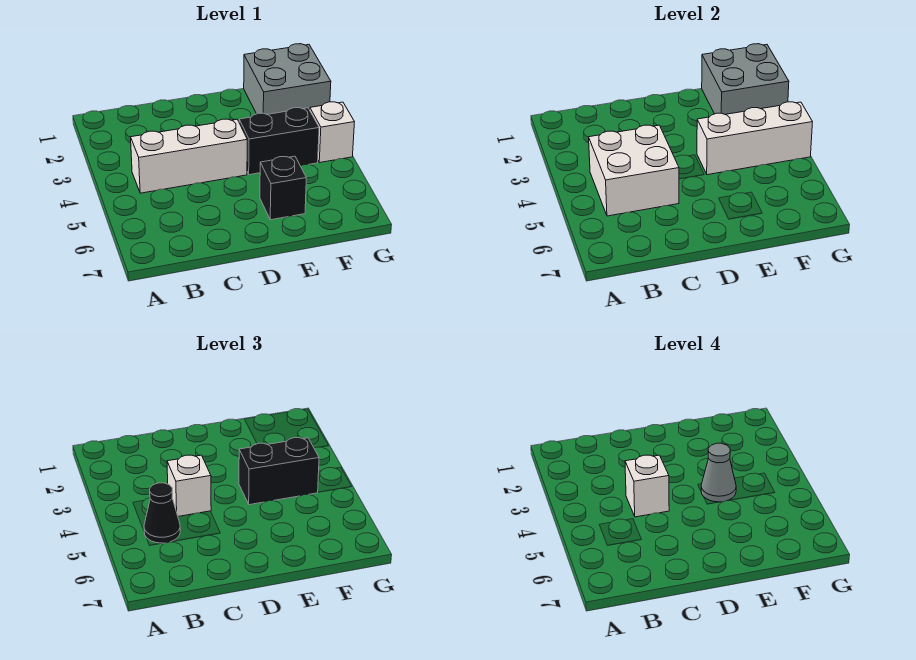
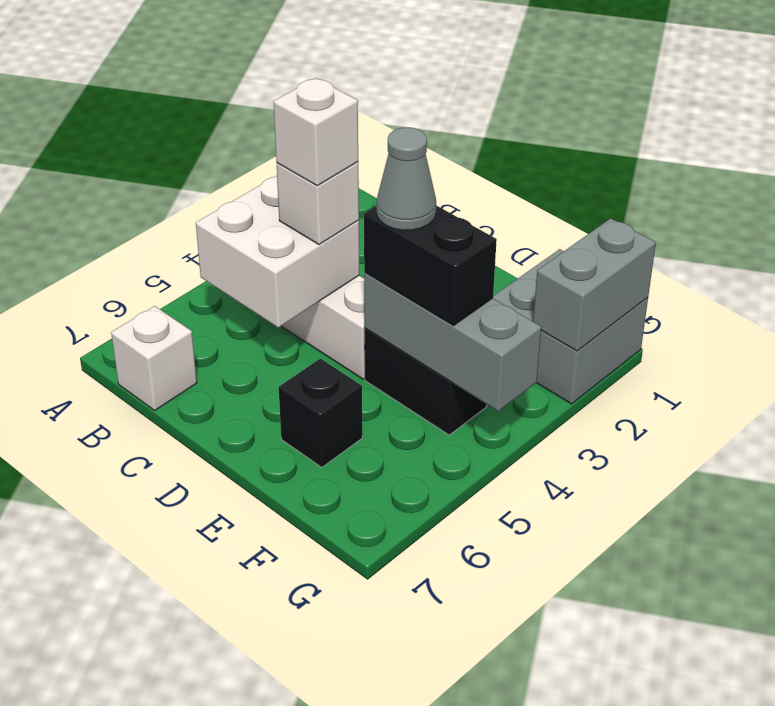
black 1x1 cone [144,483,180,543] -> none
white 1x3 brick [697,102,812,175] -> grey 1x3 brick [364,273,541,411]
grey 2x2 brick [702,44,789,114] -> grey 1x2 brick [533,218,656,351]
white 1x1 brick [310,102,354,163] -> white 1x1 brick moved to [111,306,197,410]

